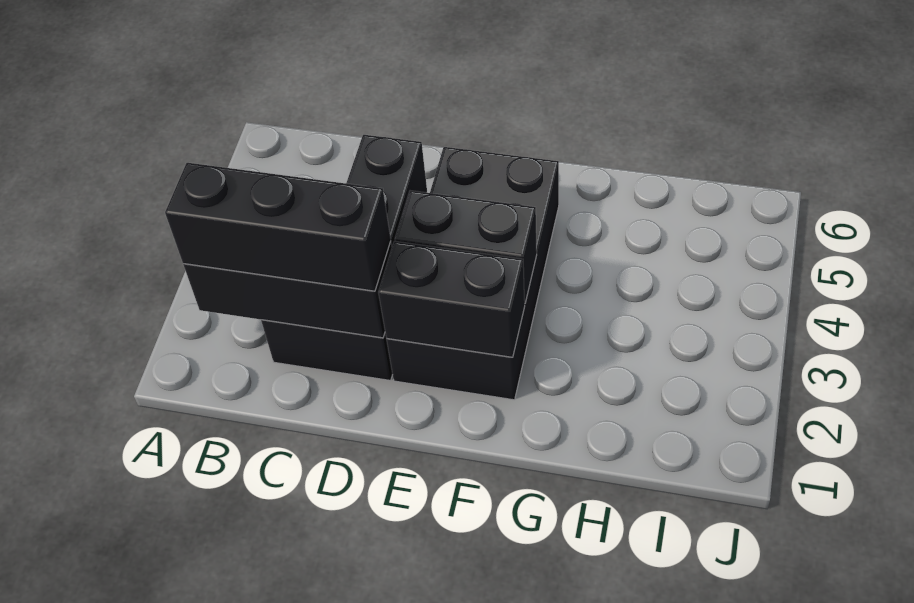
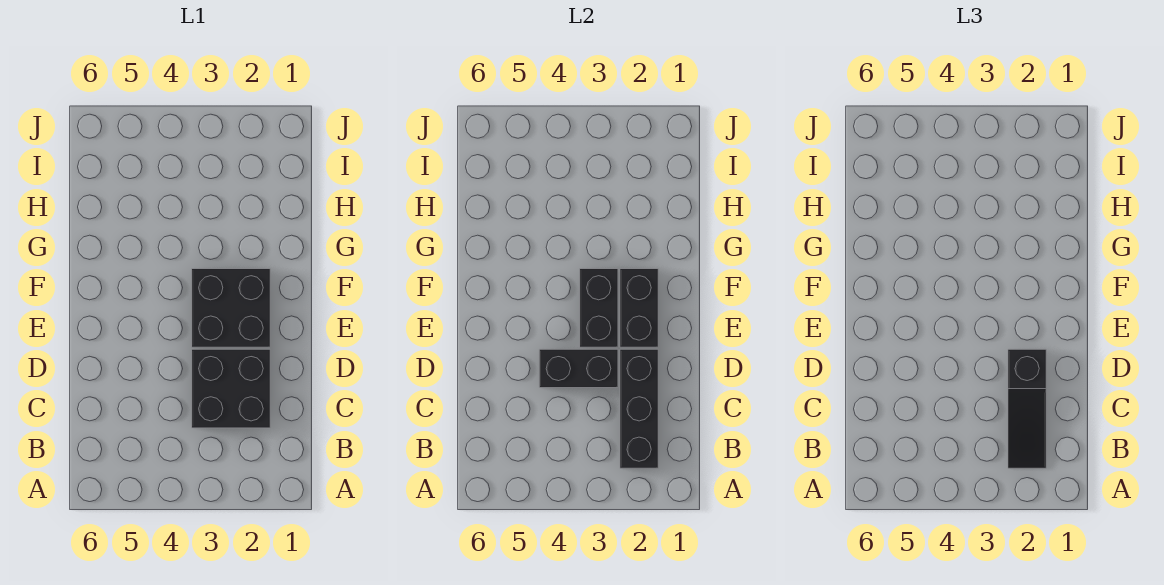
black 1x3 brick [165,163,391,291] -> black 1x3 slope [1008,349,1046,468]
black 2x4 brick [387,147,559,400] -> black 2x2 brick [192,269,270,347]

